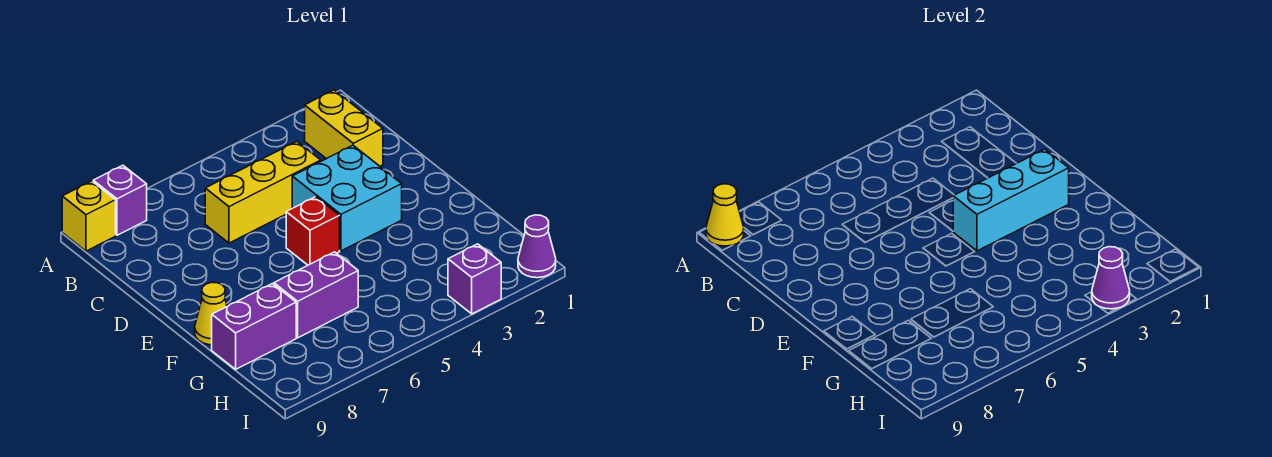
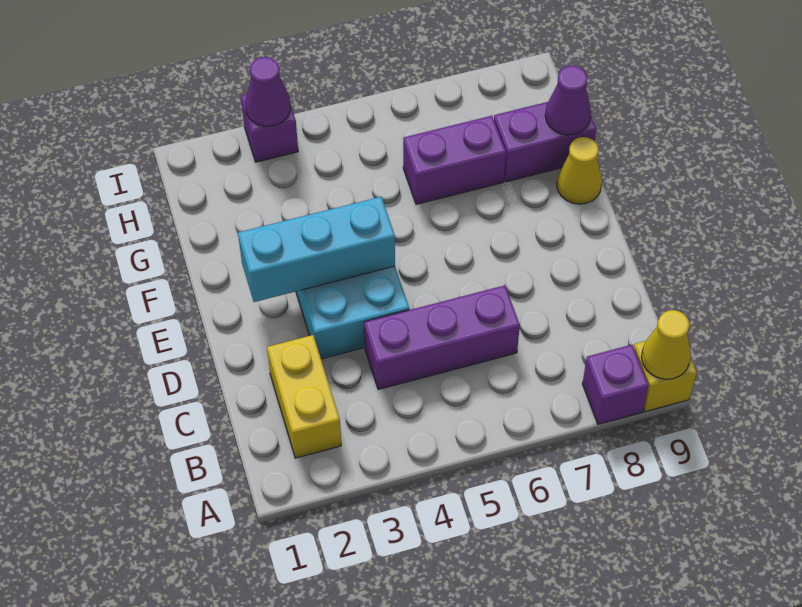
yellow 1x3 brick [205,142,321,243] -> purple 1x3 brick [364,285,520,390]
red 1x1 brick [286,197,340,265] -> none
purple 1x1 cone [518,215,556,278] -> purple 1x1 cone moved to [545,66,591,135]

